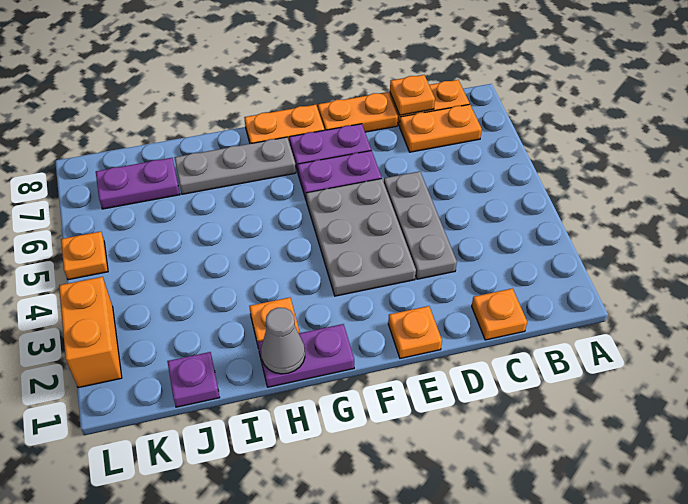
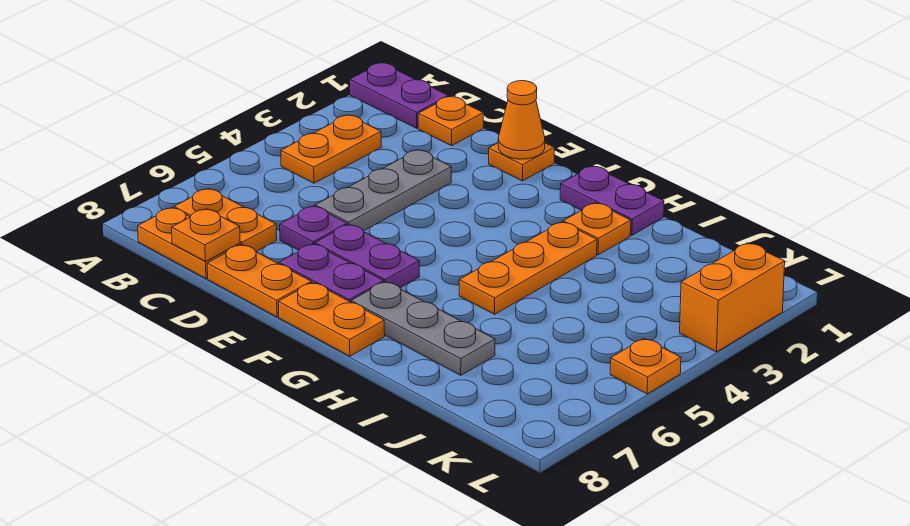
none -> orange 1x2 plate [281,115,381,183]
none -> orange 1x1 cone [498,81,545,159]
grey 2x3 plate [306,179,416,296] -> none
grey 1x1 cone [261,308,305,374] -> none
none -> orange 1x3 plate [459,222,597,314]
purple 1x1 plate [167,352,220,407] -> purple 1x1 plate moved to [280,206,347,250]
purple 1x2 plate [96,158,180,209] -> purple 1x2 plate moved to [350,63,449,128]

